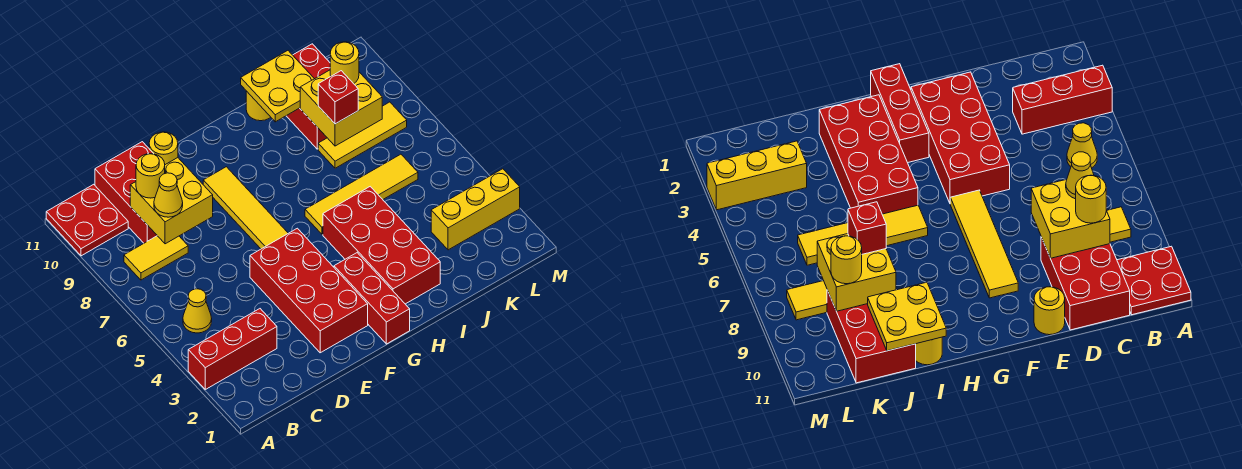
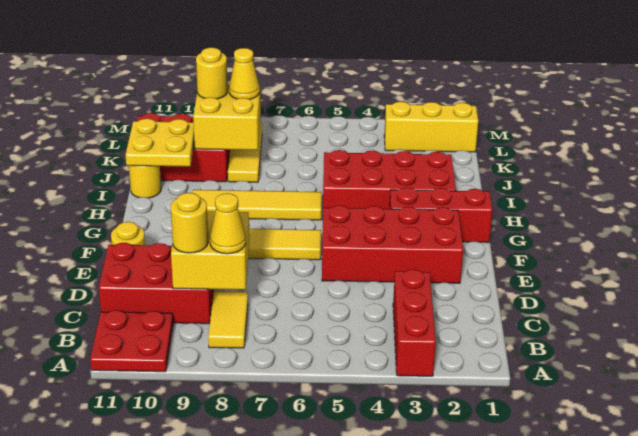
yellow 1x1 cone [183,289,212,333] -> yellow 1x1 cone moved to [229,48,260,99]
yellow 1x4 tile [305,154,418,234] -> yellow 1x4 tile turned to [193,190,322,220]
red 1x1 brick [318,71,358,124] -> none
yellow 1x3 brick [431,169,520,250] -> yellow 1x3 brick turned to [384,102,478,152]

